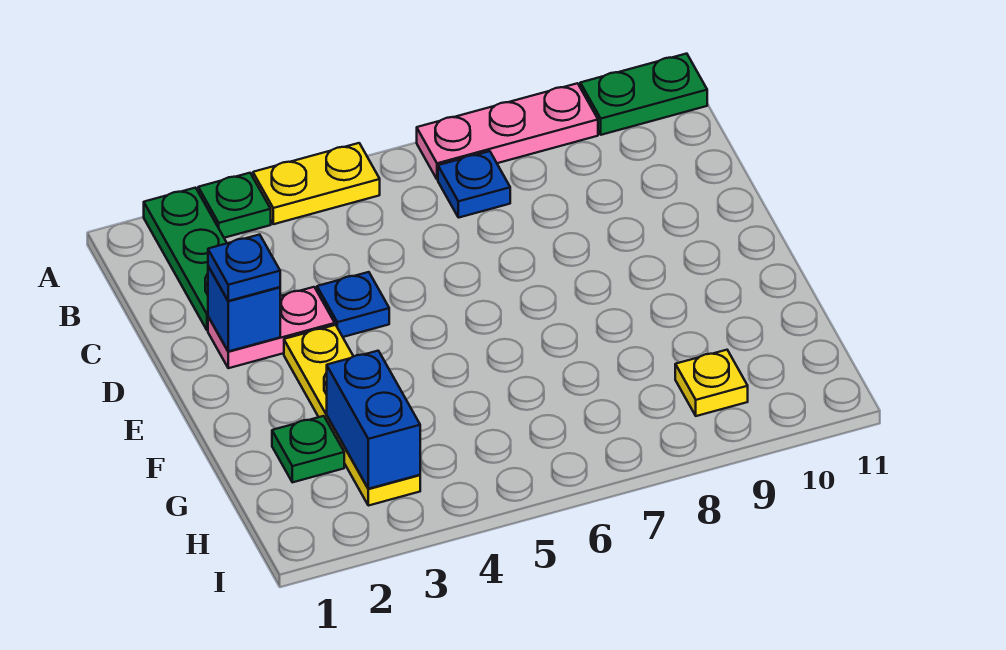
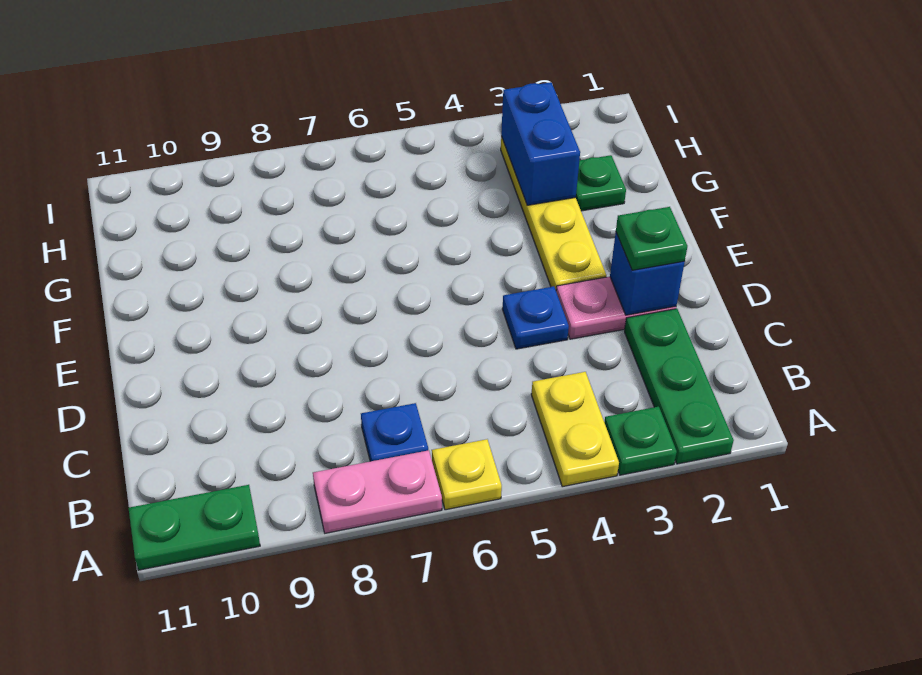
yellow 1x2 plate [253,143,380,224] -> yellow 1x2 plate turned to [531,372,619,487]
pink 1x3 plate [417,83,598,180] -> pink 1x2 plate [313,450,442,533]
blue 1x1 plate [208,235,280,301] -> green 1x1 plate [616,207,687,270]
yellow 1x1 plate [675,350,748,416] -> yellow 1x1 plate moved to [432,439,502,510]

